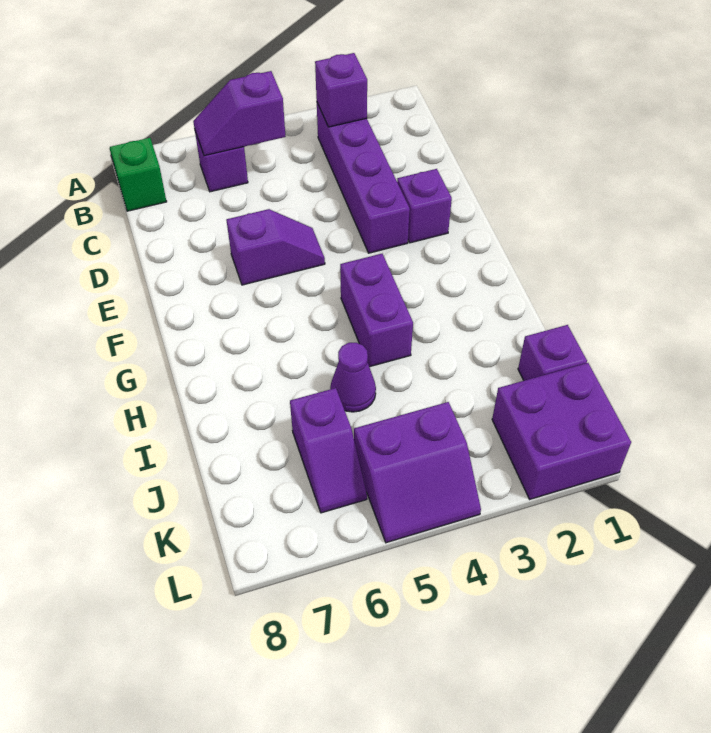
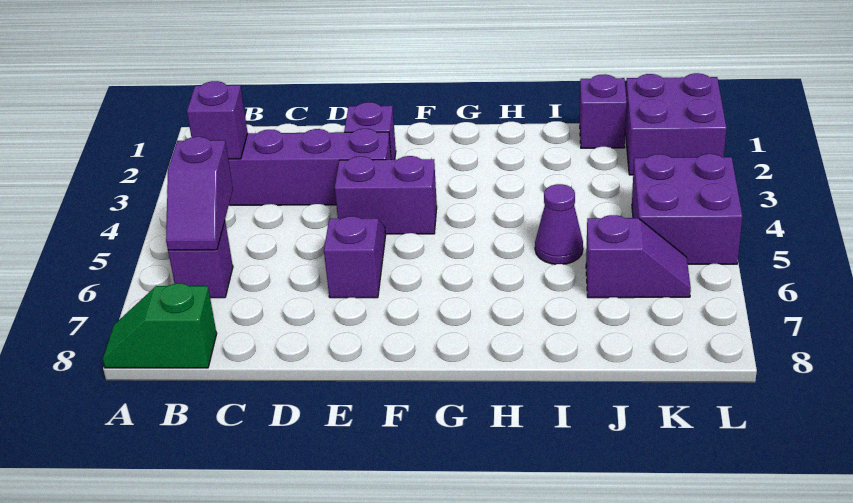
purple 1x2 brick [340,254,413,367] -> purple 1x2 brick moved to [335,156,437,234]
purple 2x2 slope [354,402,481,543] -> purple 2x2 brick [632,154,742,264]

